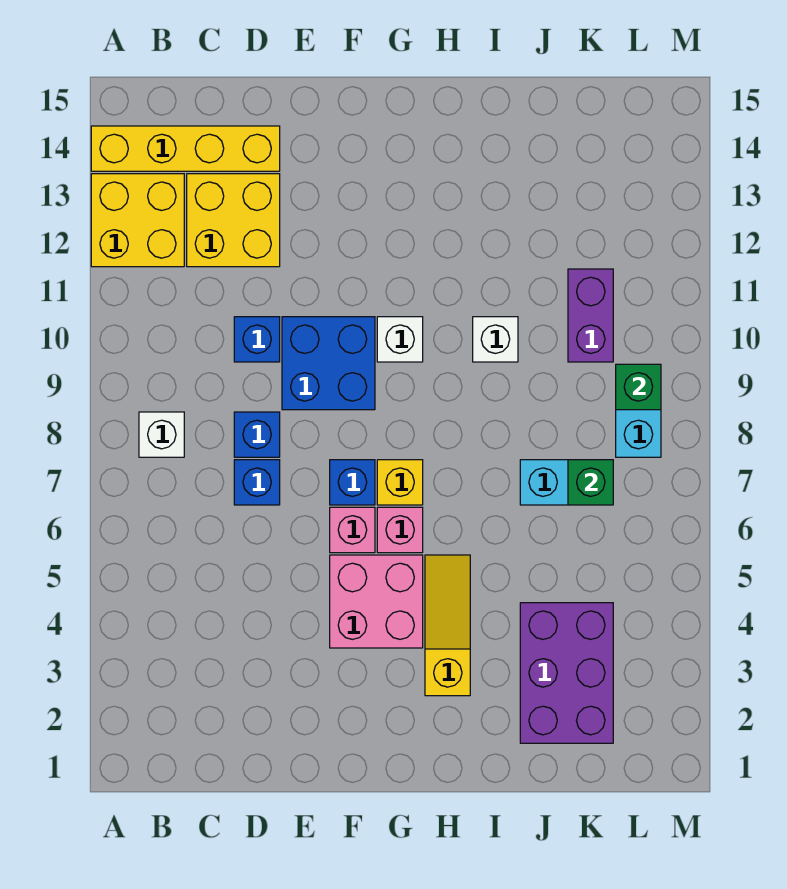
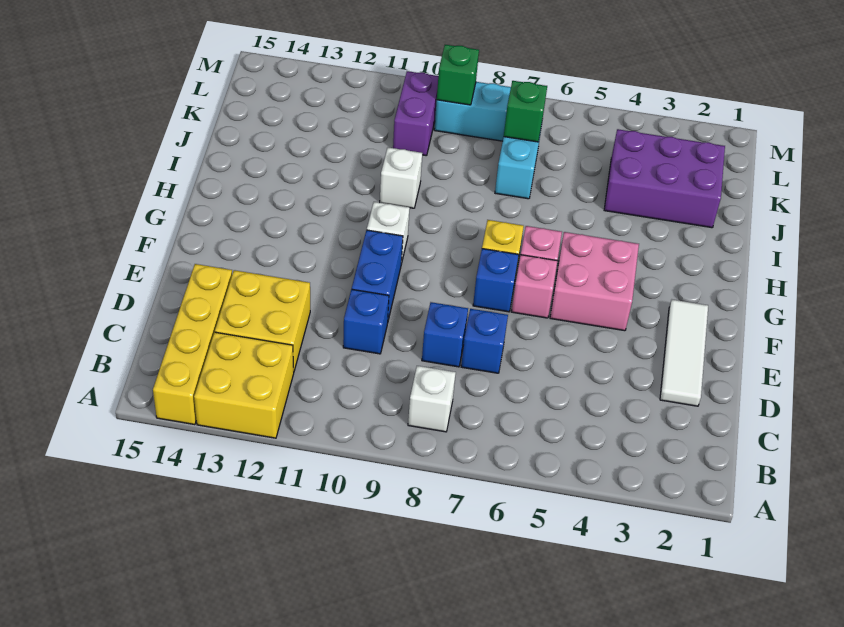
none -> white 1x3 tile [660,300,708,406]
blue 2x2 brick [282,317,375,410] -> blue 1x2 brick [352,230,403,320]
yellow 1x3 slope [425,555,470,696] -> none
purple 1x2 brick [568,269,613,362] -> purple 1x2 brick turned to [393,71,438,156]

